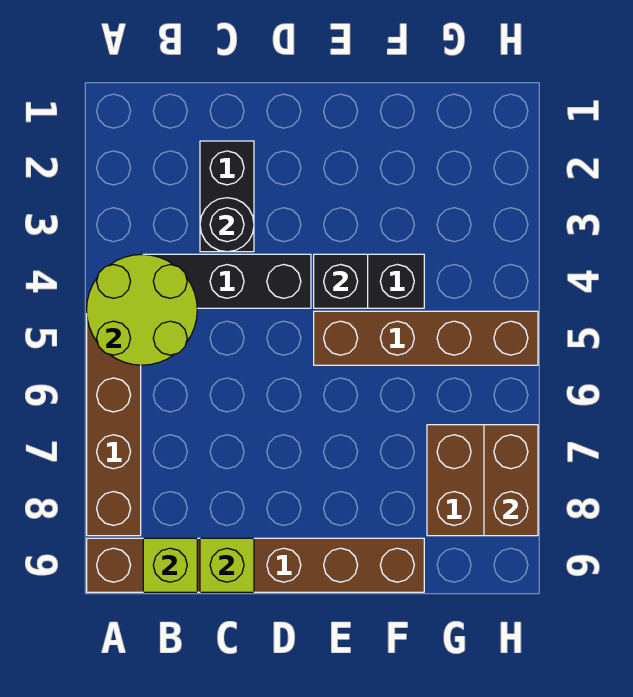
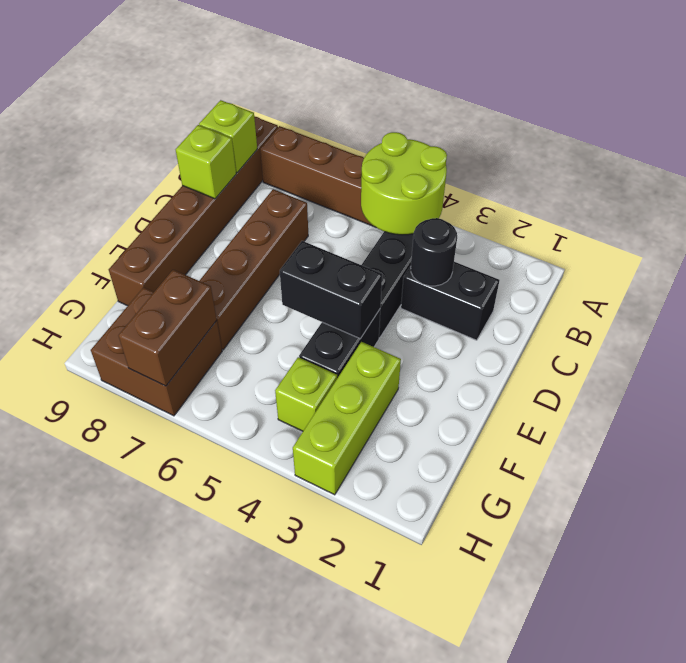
black 1x1 brick [314,254,368,308] -> black 1x2 brick [280,241,382,339]
brown 1x4 brick [314,311,538,365] -> brown 1x4 brick moved to [200,189,308,350]
none -> lime 1x3 brick [293,342,401,495]
none -> lime 1x1 brick [275,357,337,431]
brown 1x2 brick [484,425,538,536] -> brown 1x2 brick turned to [118,270,217,386]

